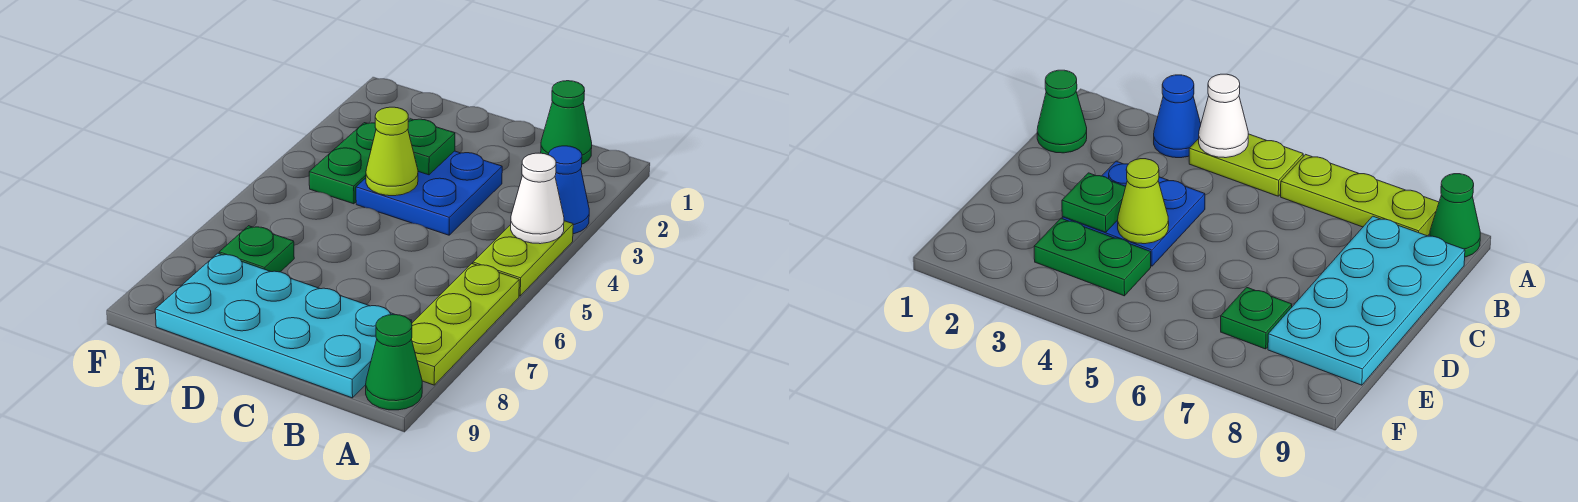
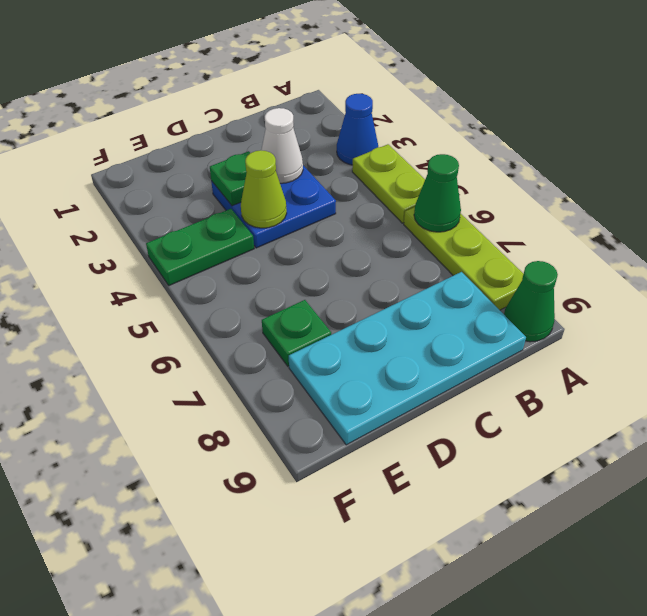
white 1x1 cone [511,153,564,244] -> white 1x1 cone moved to [261,108,303,183]
green 1x1 cone [541,81,592,164] -> green 1x1 cone moved to [414,154,461,232]
green 1x2 plate [309,123,376,204] -> green 1x2 plate turned to [146,209,254,286]

